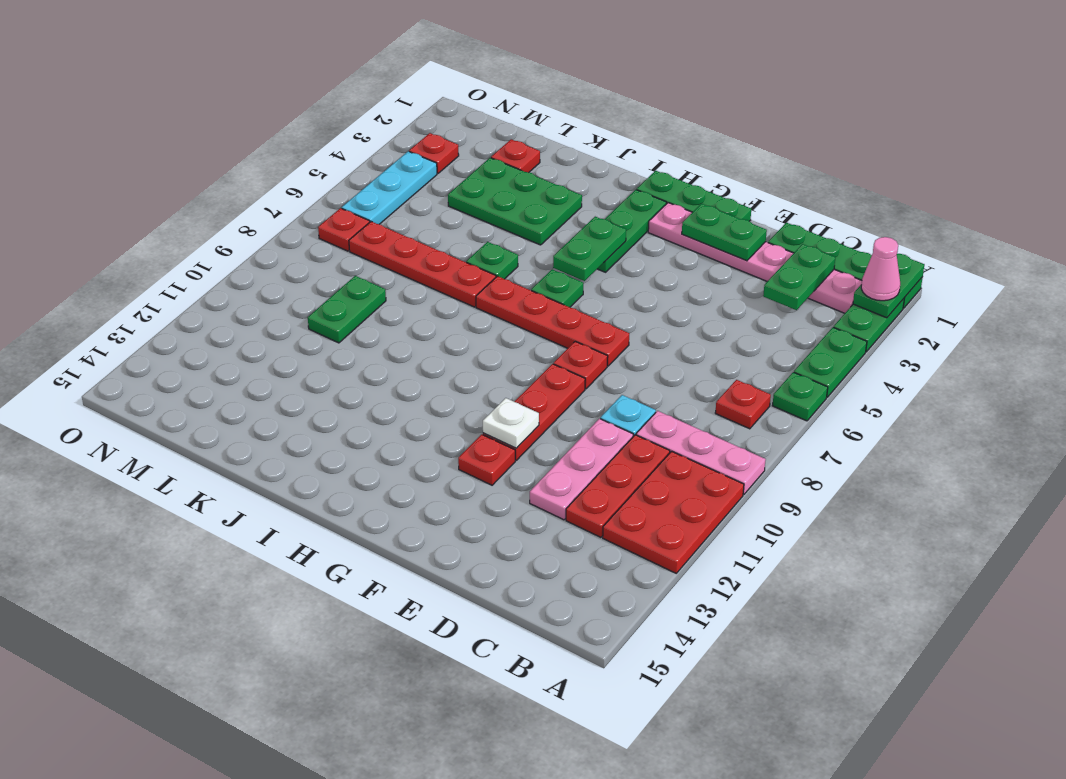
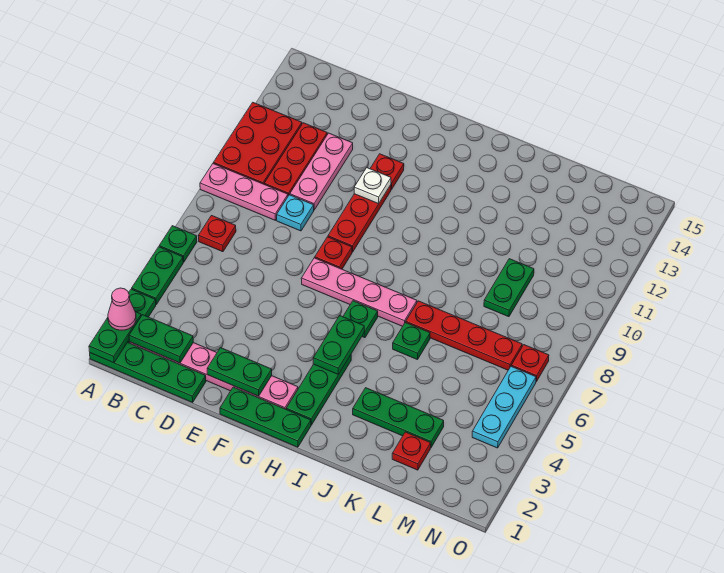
green 1x2 plate [763,244,835,310] -> green 1x2 plate turned to [129,315,193,363]
red 1x4 plate [476,276,629,366] -> pink 1x4 plate [301,258,417,326]
green 2x3 plate [448,158,582,245] -> green 1x3 plate [353,388,444,447]
red 1x1 plate [409,133,459,173] -> none

